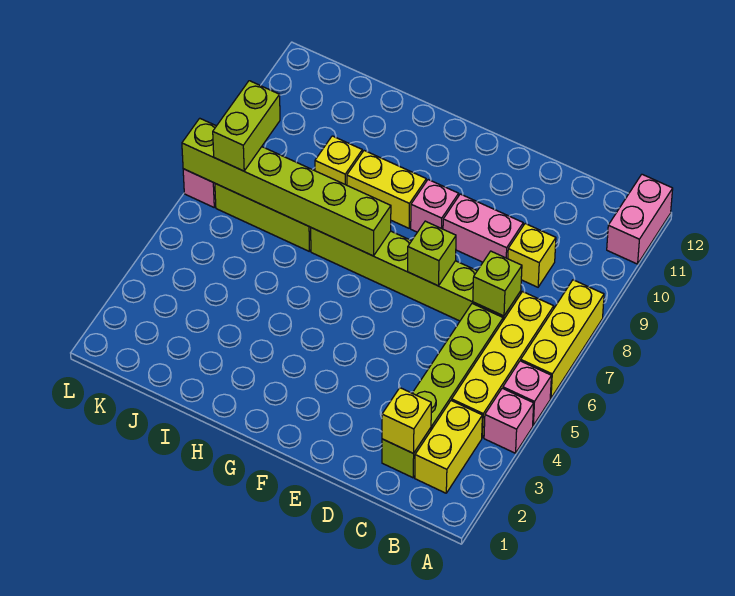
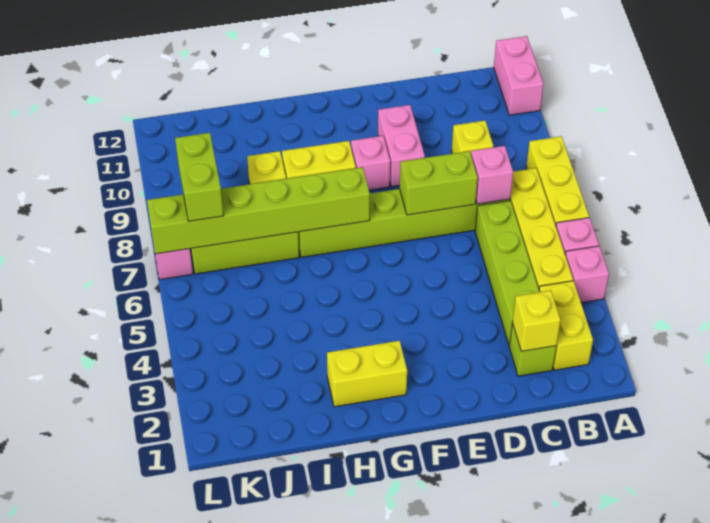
lime 1x1 brick [473,251,522,316] -> pink 1x1 brick [471,146,513,204]
pink 1x2 brick [443,194,523,262] -> pink 1x2 brick turned to [378,105,425,187]
lime 1x1 brick [408,221,456,286] -> lime 1x2 brick [400,151,478,215]
none -> yellow 1x2 brick [327,341,407,407]

